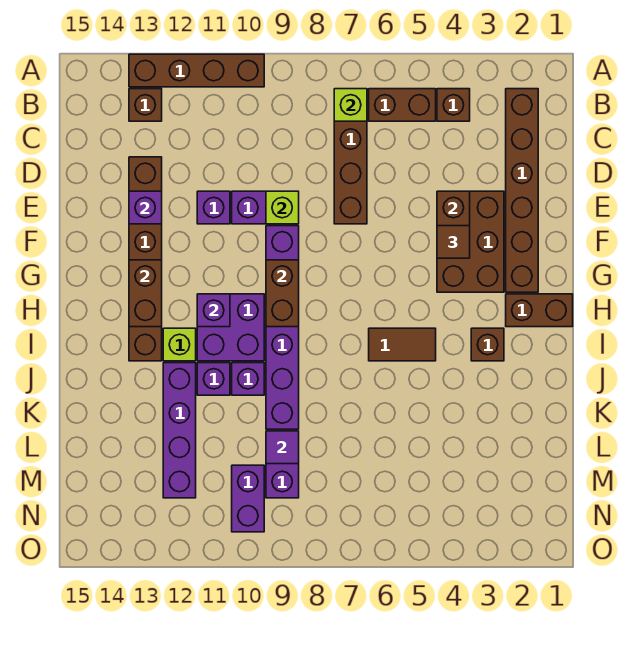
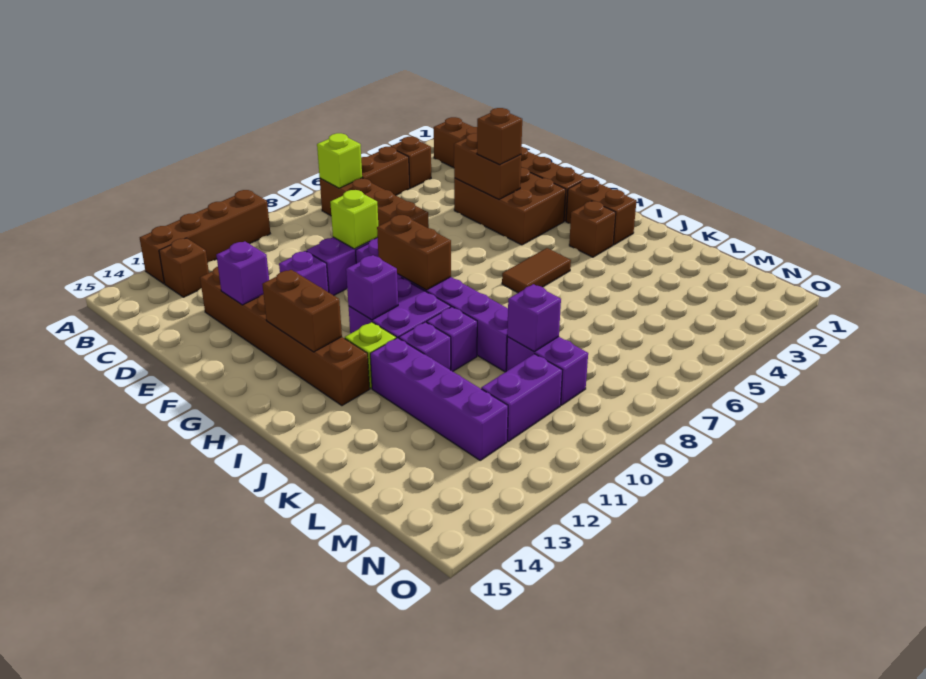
brown 1x1 tile [437,226,470,258] -> brown 1x1 brick [477,108,522,165]
brown 1x2 brick [506,294,573,327] -> brown 1x2 brick turned to [566,178,636,245]
purple 1x1 tile [266,431,299,464] -> purple 1x1 brick [507,284,561,352]
purple 1x2 brick [232,465,264,532] -> purple 1x2 brick turned to [481,354,562,441]

